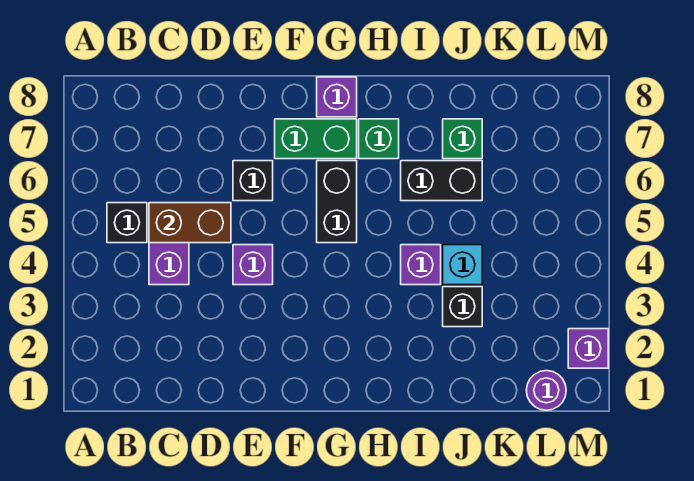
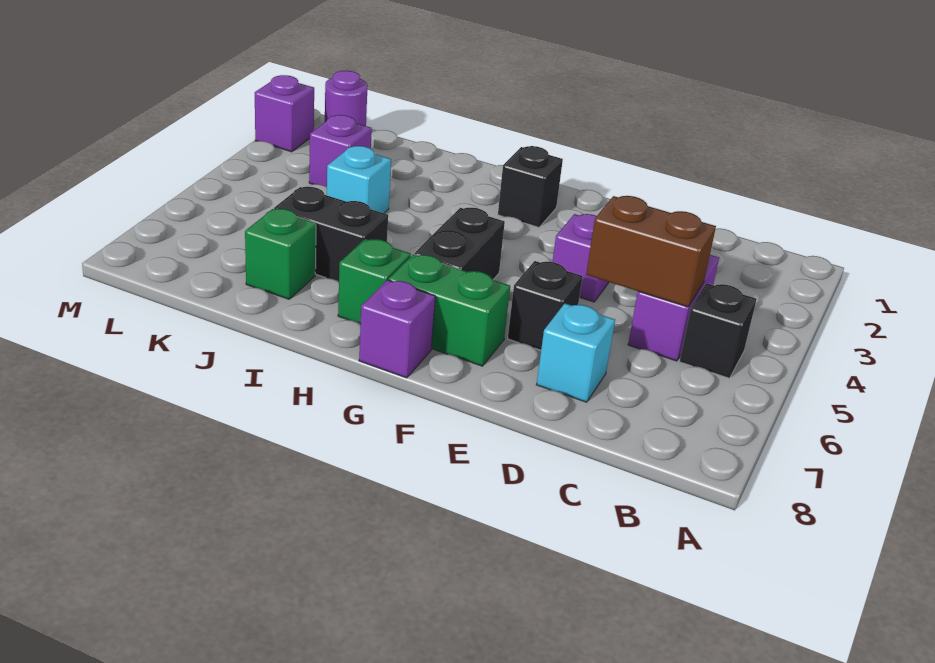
none -> cyan 1x1 brick [537,303,615,402]
purple 1x1 brick [401,245,441,285] -> purple 1x1 brick moved to [309,115,372,187]
black 1x1 brick [443,287,482,327] -> black 1x1 brick moved to [498,146,563,227]

